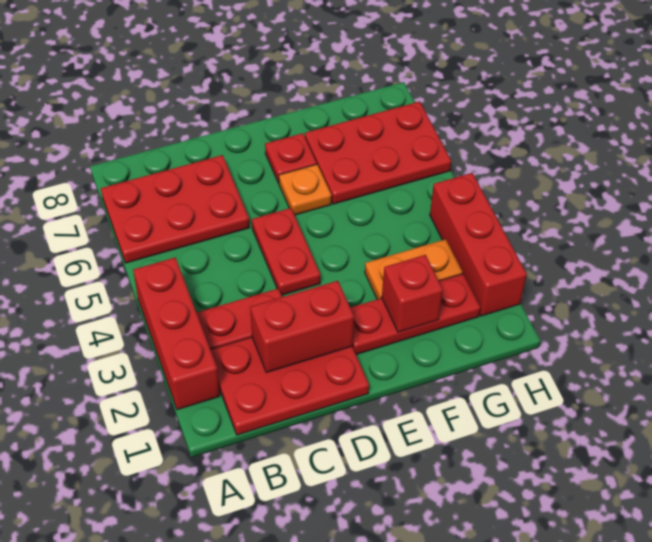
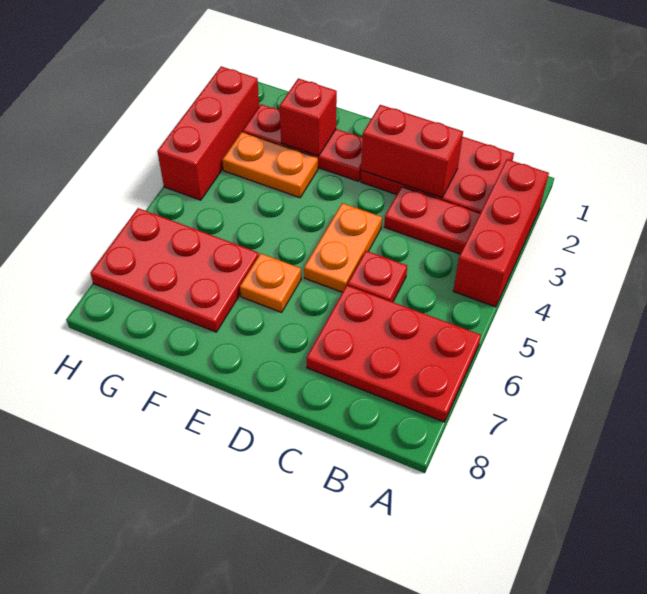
red 1x2 plate [252,208,320,295] -> orange 1x2 plate [304,203,382,292]
red 1x1 plate [265,133,317,183] -> red 1x1 plate moved to [348,251,407,302]

